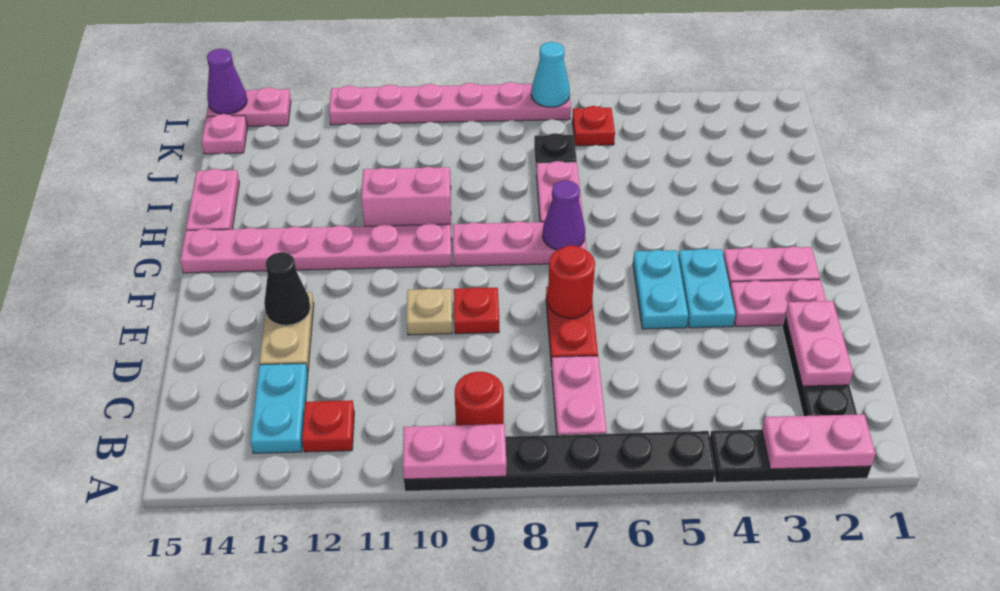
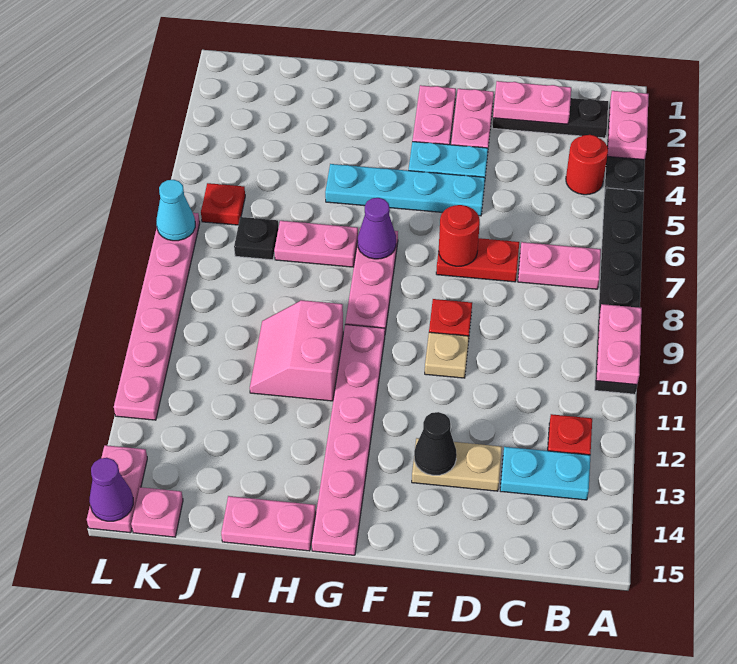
red 1x1 round brick [455,372,504,425] -> red 1x1 round brick moved to [566,135,608,195]
cyan 1x2 plate [633,250,688,329] -> cyan 1x4 plate [325,164,485,216]

